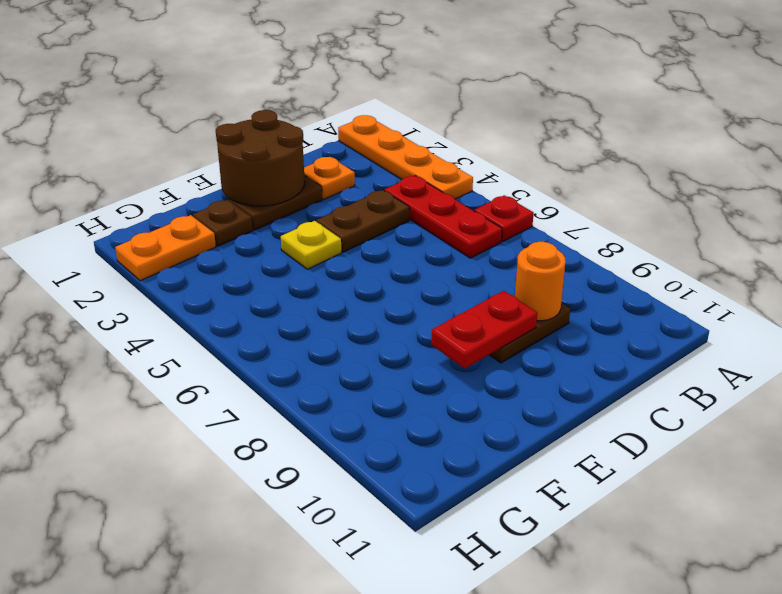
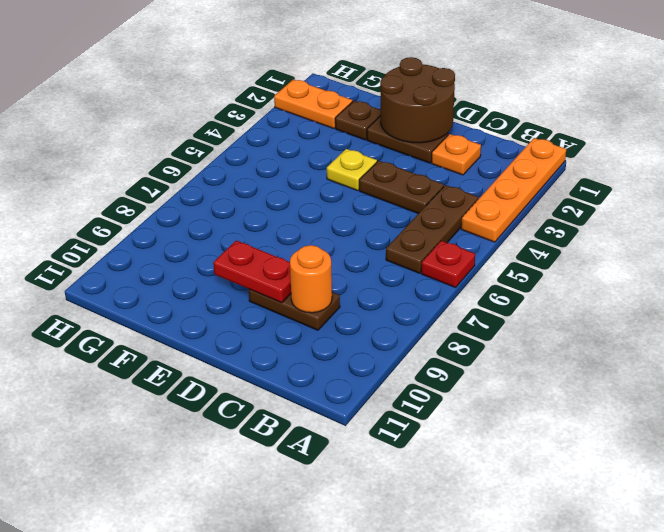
red 1x3 plate [384,176,502,258] -> brown 1x3 plate [386,185,478,273]

